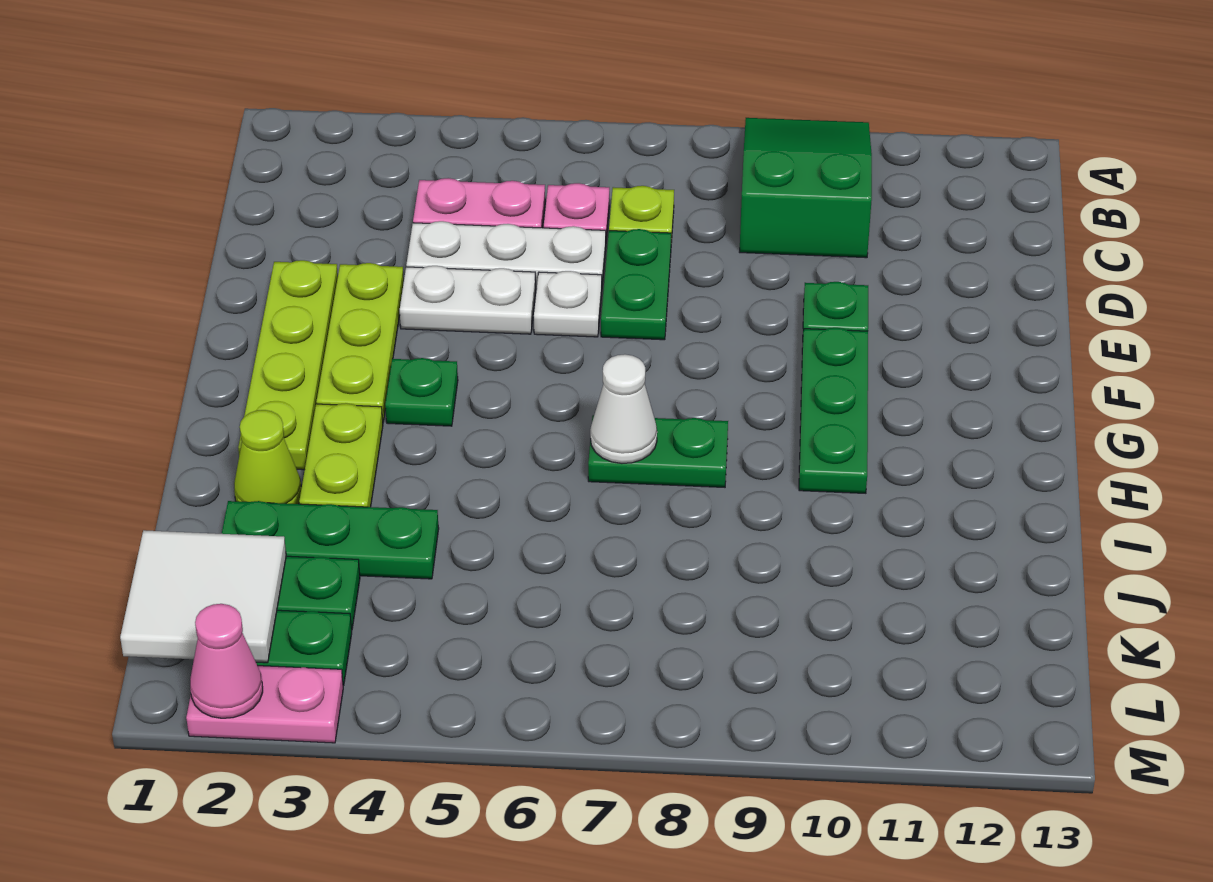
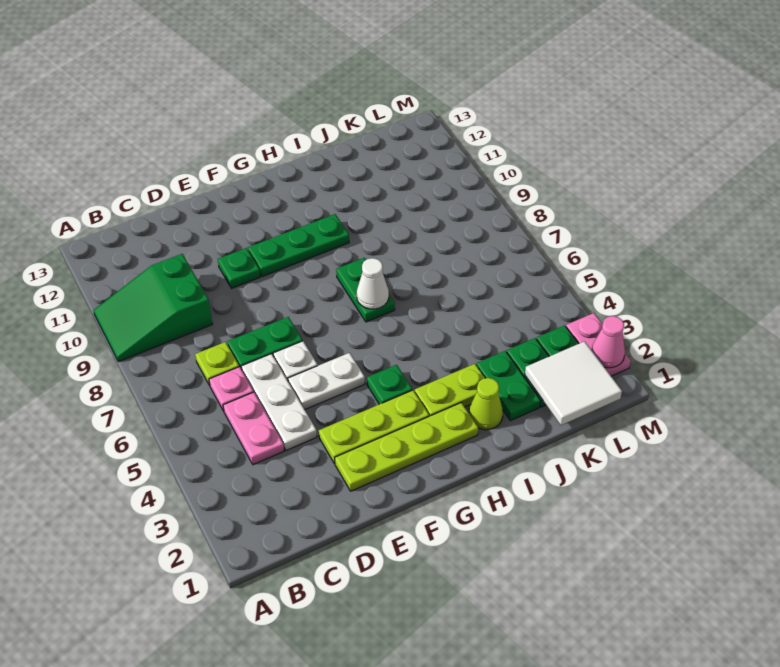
white 1x2 plate [400,266,536,334] -> white 1x2 plate turned to [288,353,365,409]
green 1x3 plate [222,501,439,579] -> green 1x2 plate [476,351,541,421]

